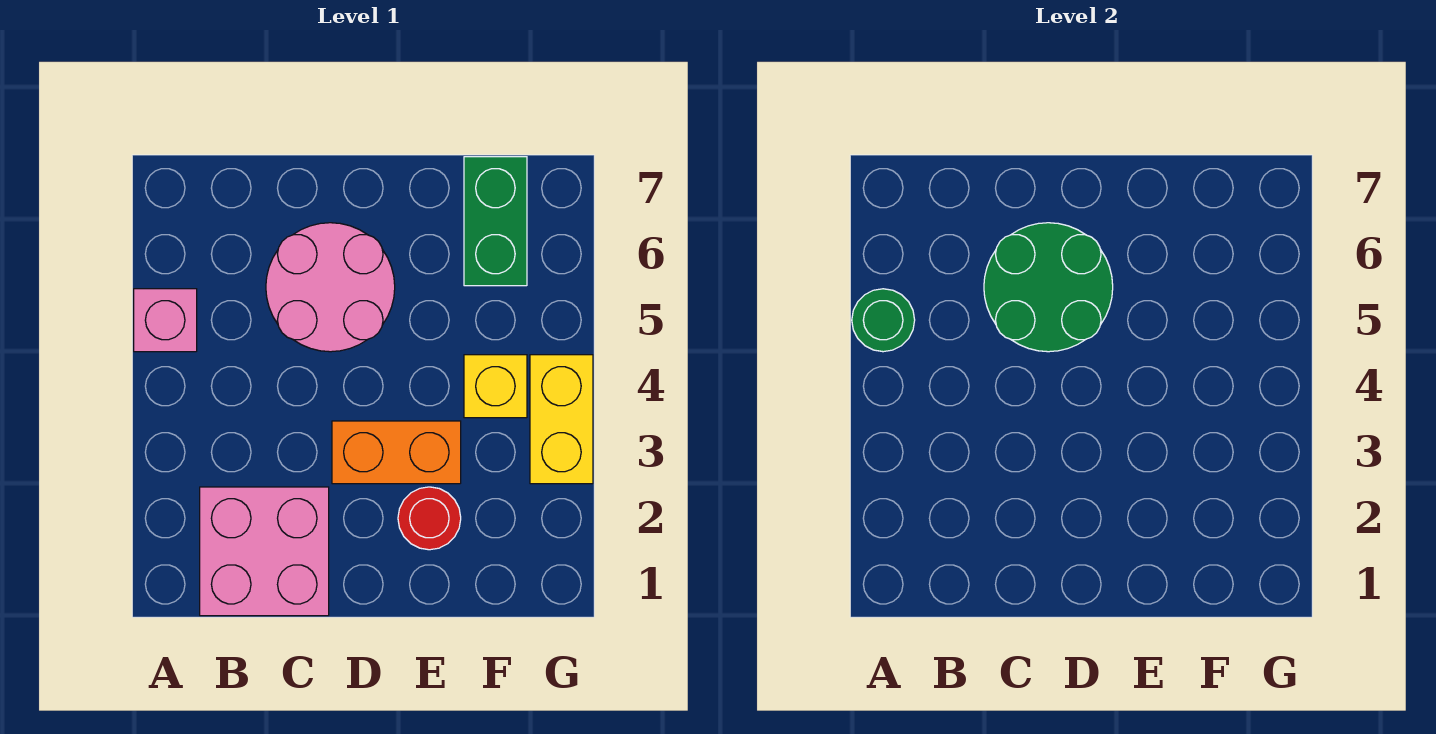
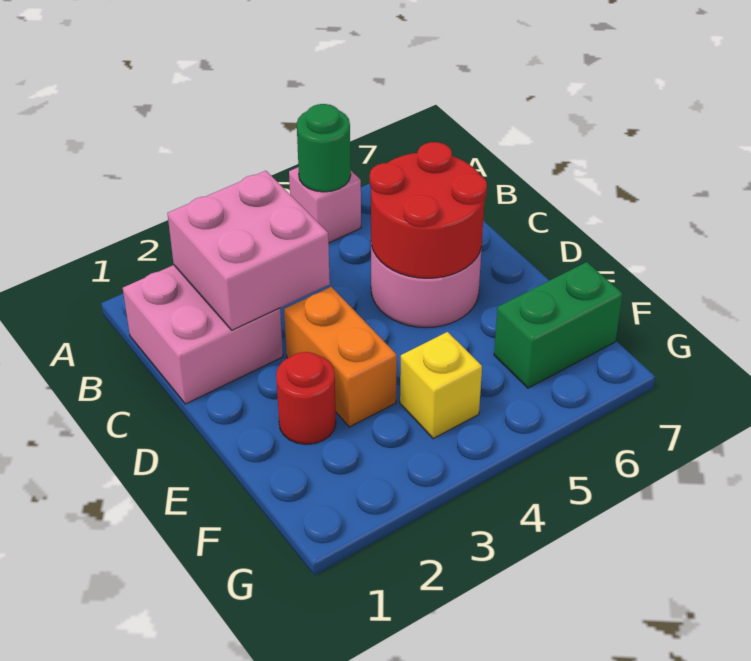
none -> pink 2x2 brick [167,171,330,330]
green 2x2 round brick [984,223,1113,352] -> red 2x2 round brick [370,142,487,278]
yellow 1x2 brick [530,355,593,484] -> none

